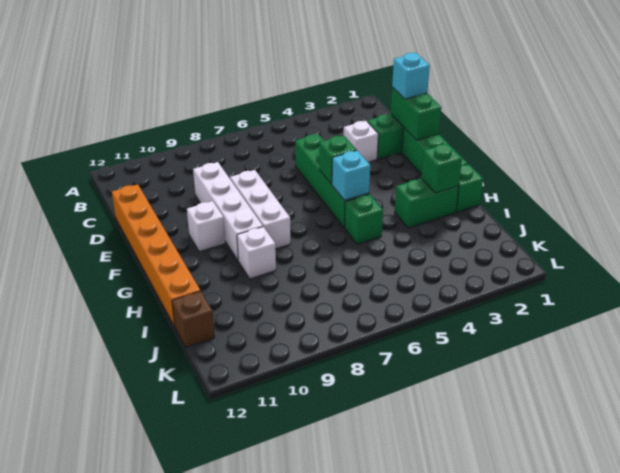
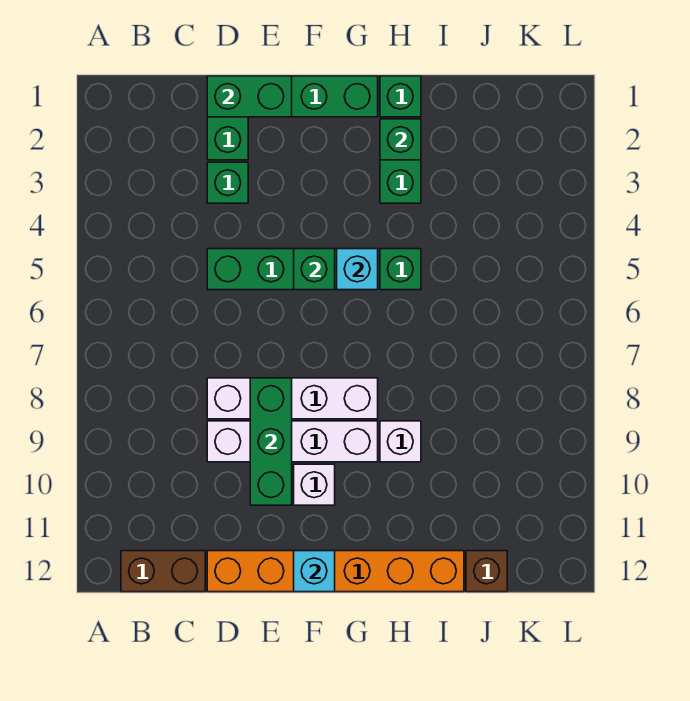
none -> brown 1x2 brick [121,551,205,592]
cyan 1x1 brick [392,53,430,99] -> cyan 1x1 brick moved to [294,551,335,592]
white 1x1 brick [344,121,378,162] -> green 1x1 brick [207,162,248,203]
white 1x3 brick [230,170,291,249] -> white 1x4 brick [207,378,378,419]
none -> green 1x3 brick [250,378,292,505]

